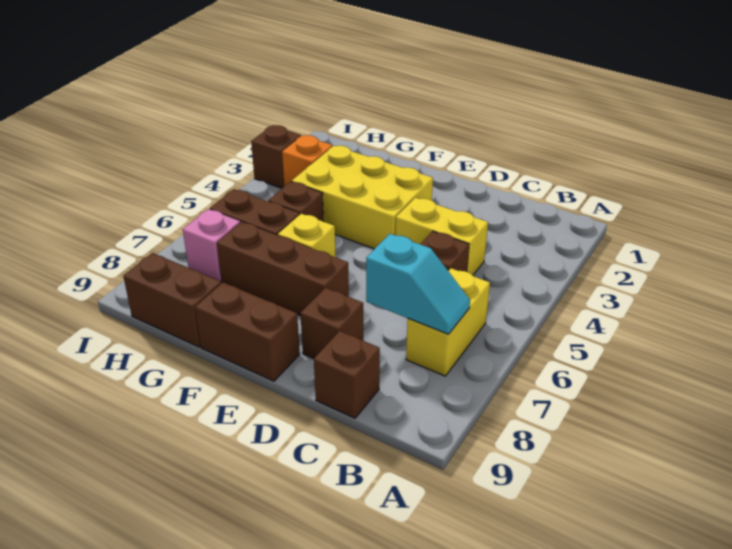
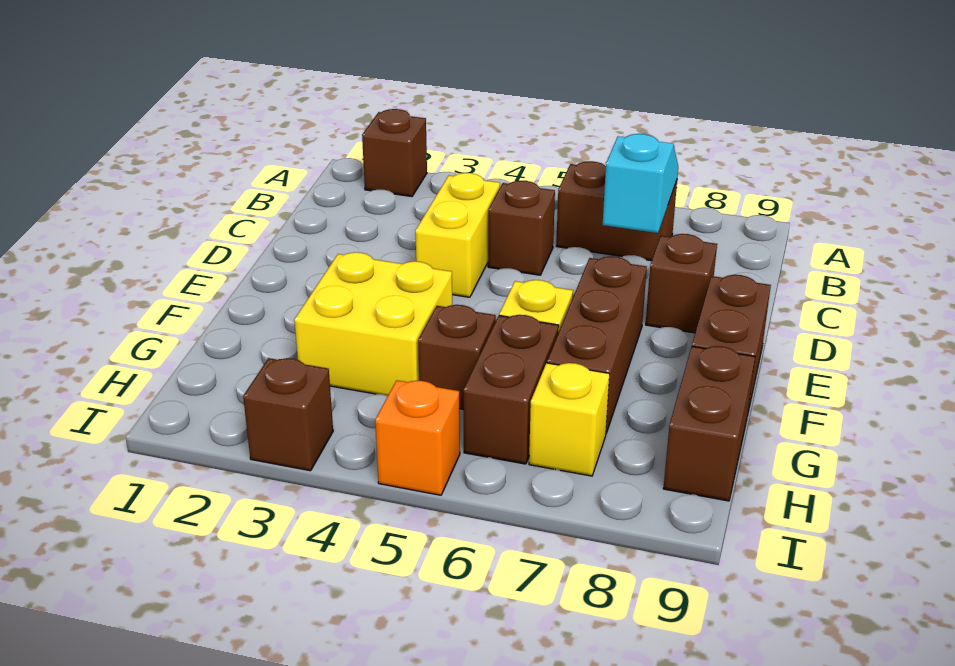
yellow 1x2 brick [406,268,490,376] -> brown 1x2 brick [556,161,677,261]
brown 1x1 brick [314,331,380,418] -> brown 1x1 brick moved to [362,109,427,197]
yellow 2x3 brick [292,146,433,249] -> yellow 2x2 brick [294,252,452,396]
orange 1x1 brick [282,135,333,186] -> orange 1x1 brick moved to [375,380,460,495]
pink 1x1 brick [183,209,240,281] -> yellow 1x1 brick [529,363,610,476]

